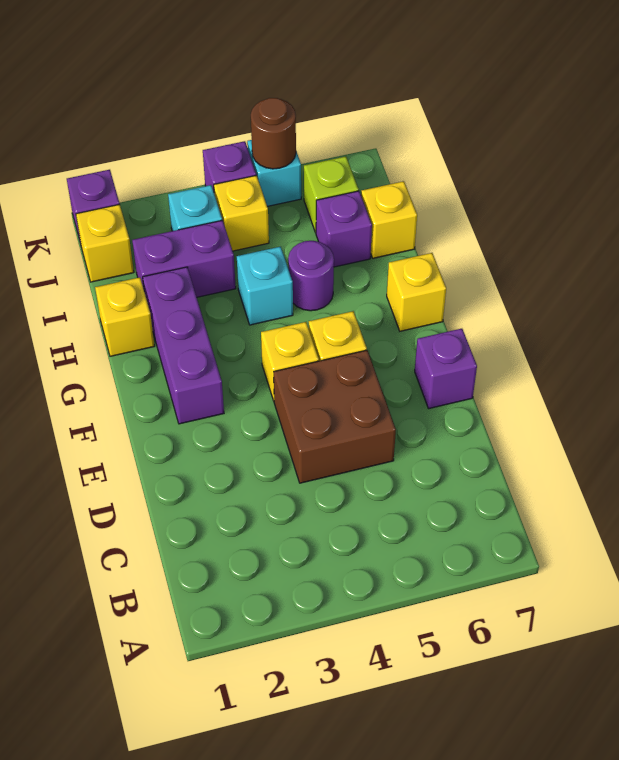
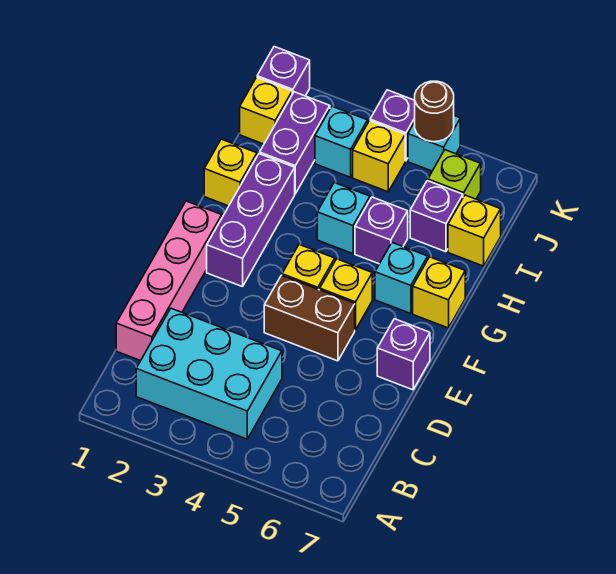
none -> cyan 2x3 brick [136,308,282,439]
none -> pink 1x4 brick [116,201,222,361]
brown 2x2 brick [274,350,396,483] -> brown 1x2 brick [264,275,355,361]
none -> cyan 1x1 brick [375,243,428,314]
purple 1x1 round brick [288,241,334,311] -> purple 1x1 brick [355,197,408,264]
purple 1x2 brick [132,220,236,297] -> purple 1x2 brick turned to [260,92,330,194]

